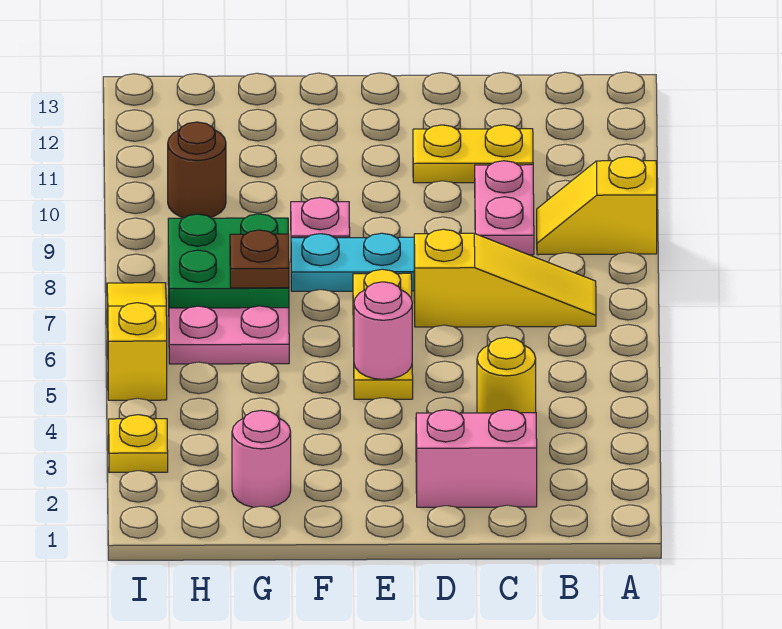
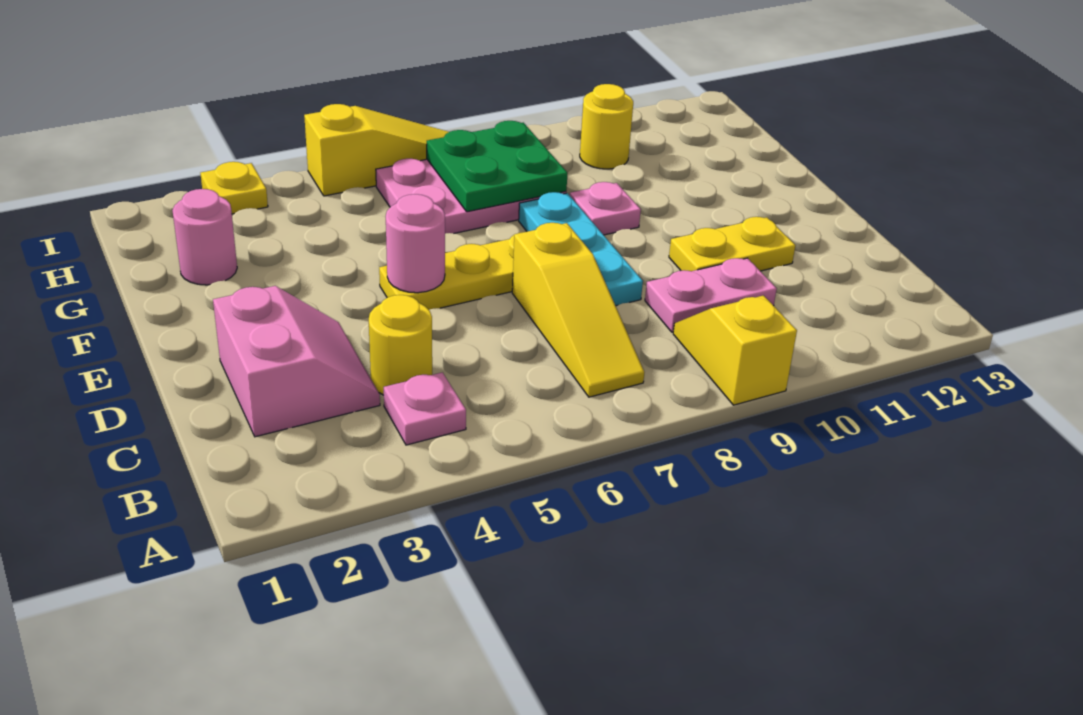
none -> pink 1x1 plate [384,372,466,445]
yellow 1x2 plate [413,125,533,183] -> yellow 1x2 plate turned to [669,217,796,271]
brown 1x1 plate [230,230,289,288] -> none
brown 1x1 round brick [168,122,226,218] -> yellow 1x1 round brick [580,84,633,169]

